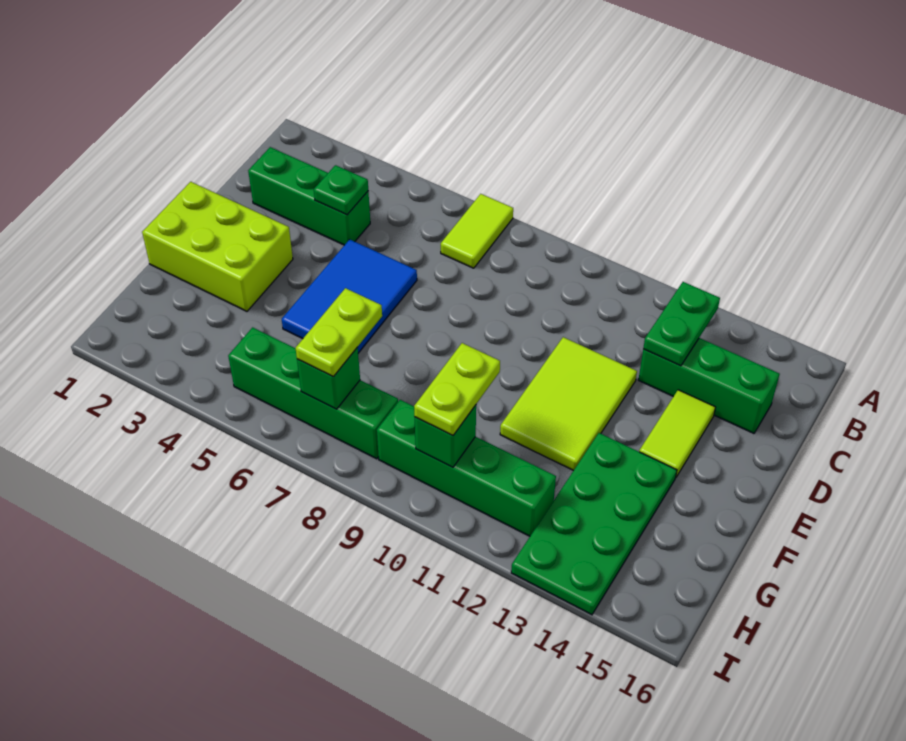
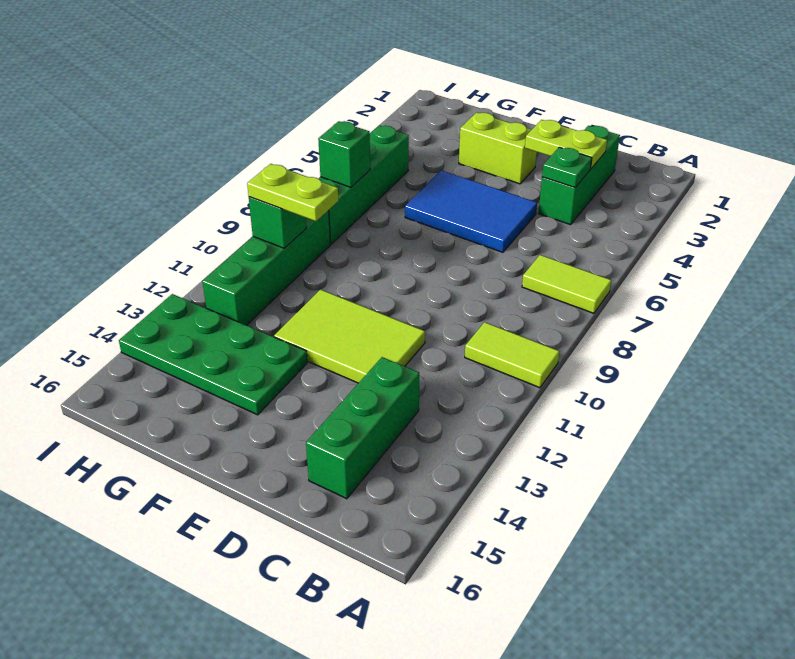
green 1x2 plate [643,282,720,366] -> none
lime 1x2 tile [639,390,715,478] -> lime 1x2 tile moved to [465,322,559,388]
lime 2x3 brick [142,182,293,311] -> lime 1x2 brick [459,113,537,184]
lime 1x2 plate [296,288,382,377] -> lime 1x2 plate moved to [525,120,607,169]

